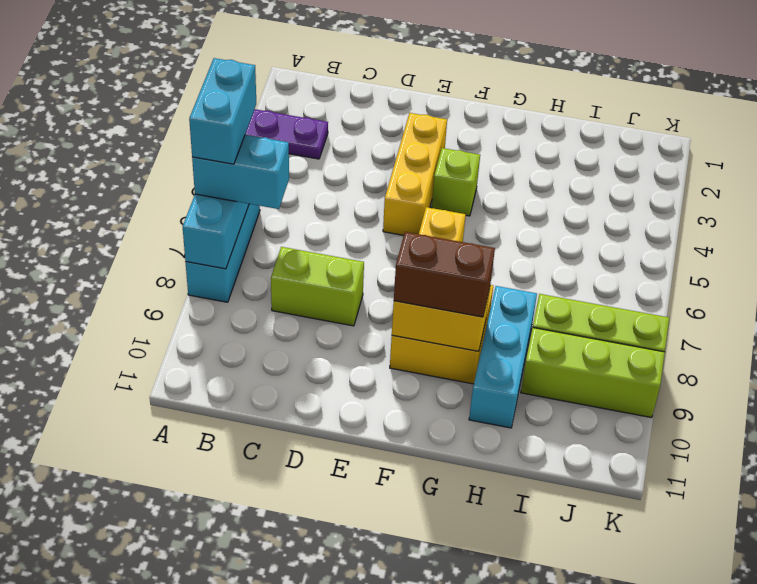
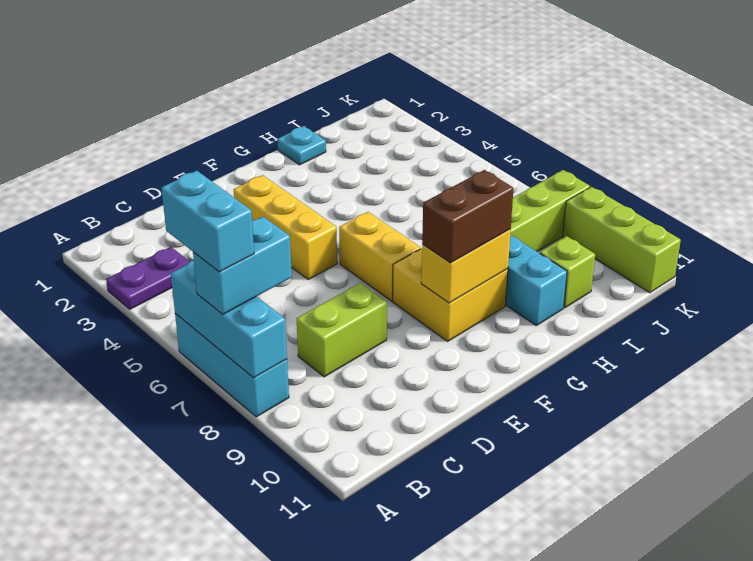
lime 1x1 brick [432,148,480,216] -> lime 1x1 brick moved to [540,236,595,308]
none -> cyan 1x1 plate [277,126,326,165]
lime 1x3 brick [521,328,665,418] -> lime 1x3 brick turned to [563,187,681,293]

